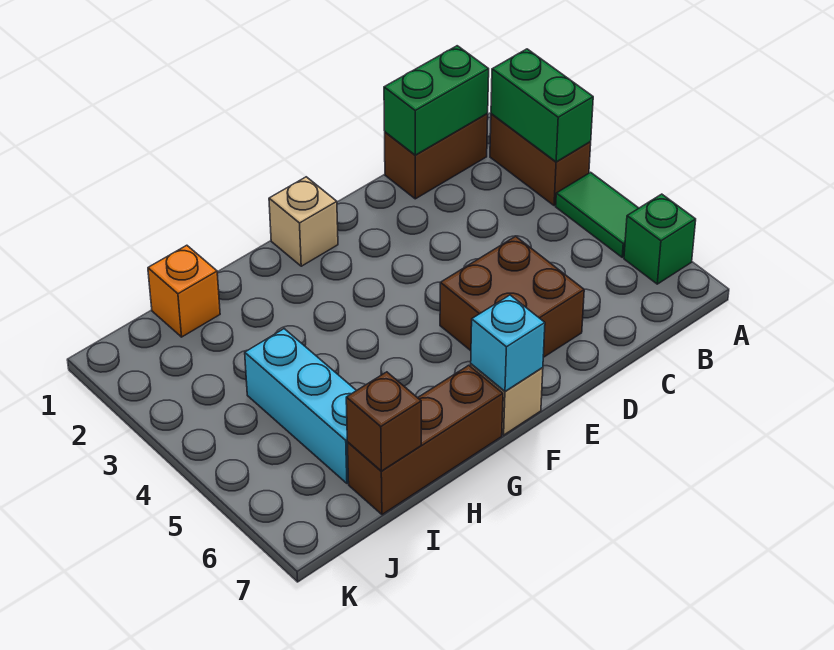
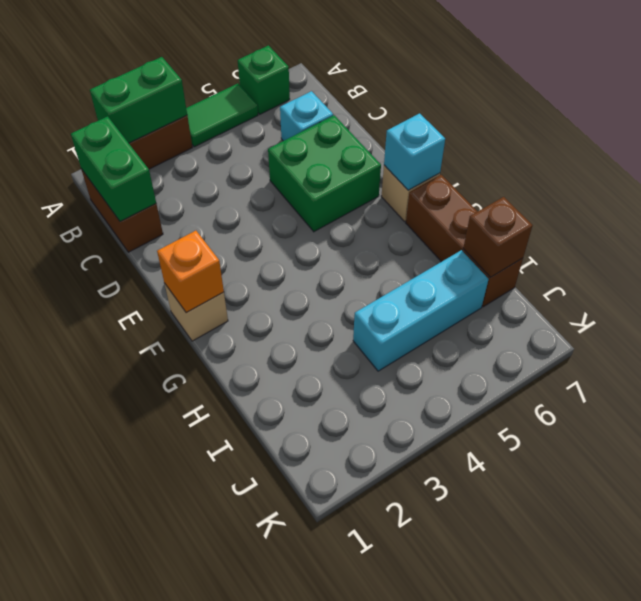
none -> cyan 1x1 brick [280,91,333,141]
brown 2x2 brick [440,236,584,357] -> green 2x2 brick [268,115,381,232]
orange 1x1 brick [148,245,220,337] -> orange 1x1 brick moved to [157,231,224,313]

